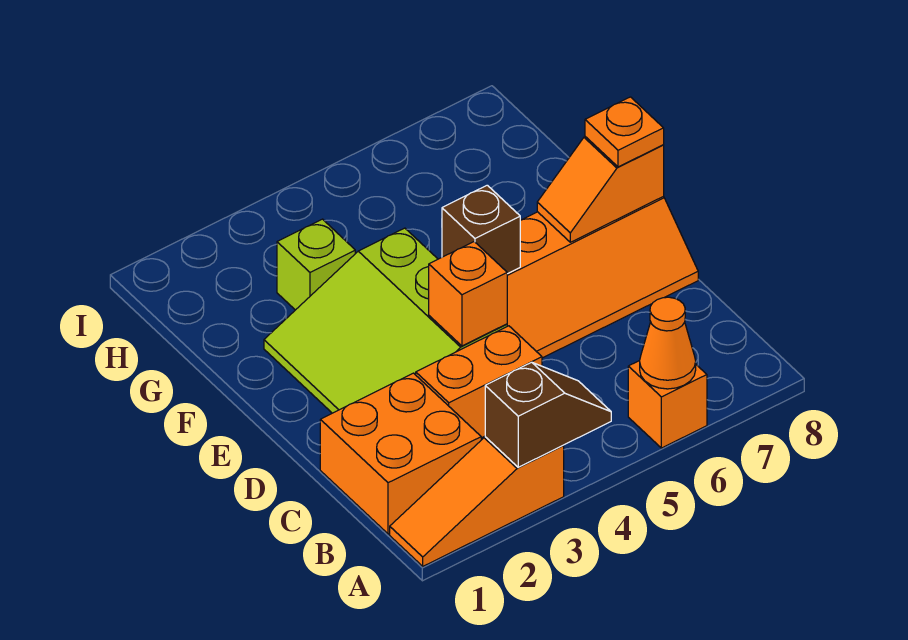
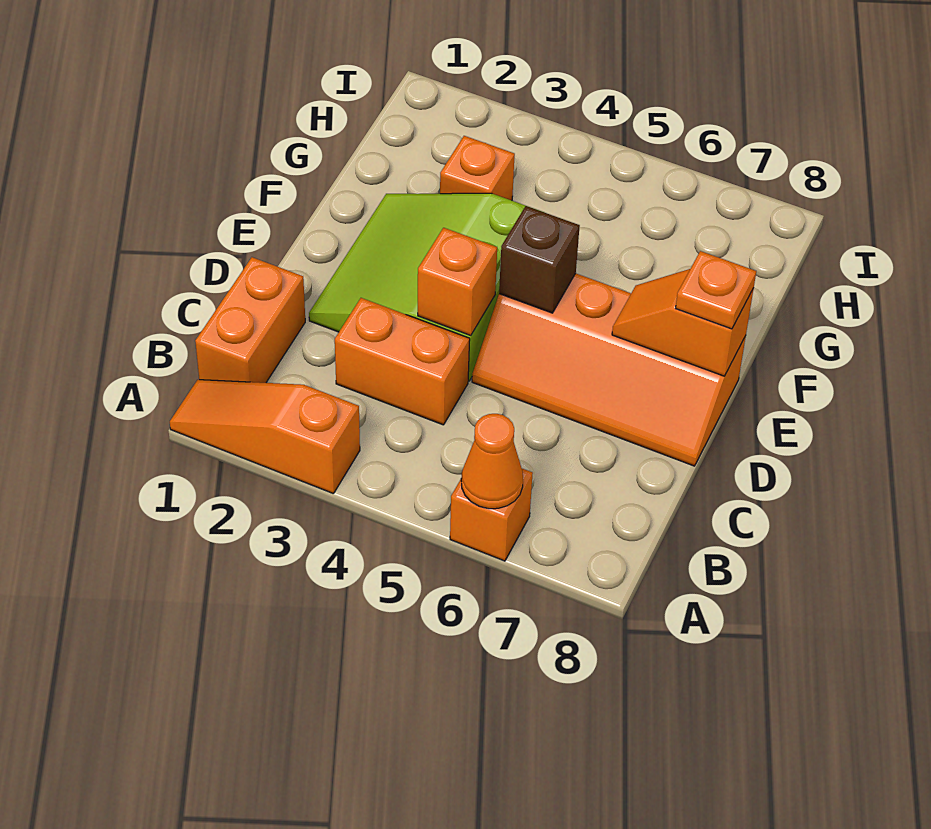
brown 1x2 slope [485,362,611,467] -> none
orange 2x2 brick [320,373,481,534] -> orange 1x2 brick [195,257,305,383]
lime 1x1 brick [277,219,355,310] -> orange 1x1 brick [440,136,515,200]

